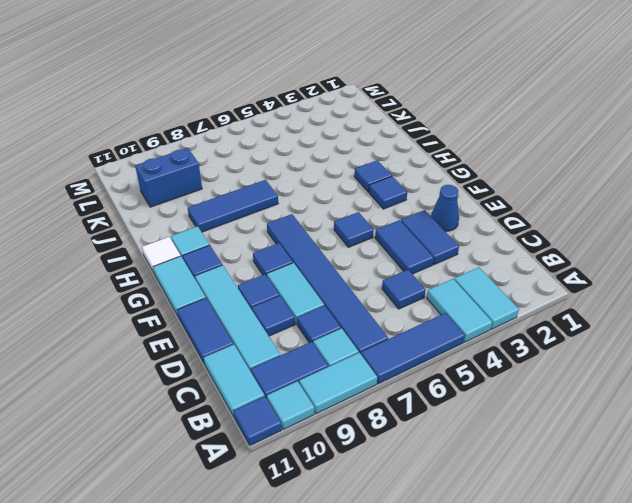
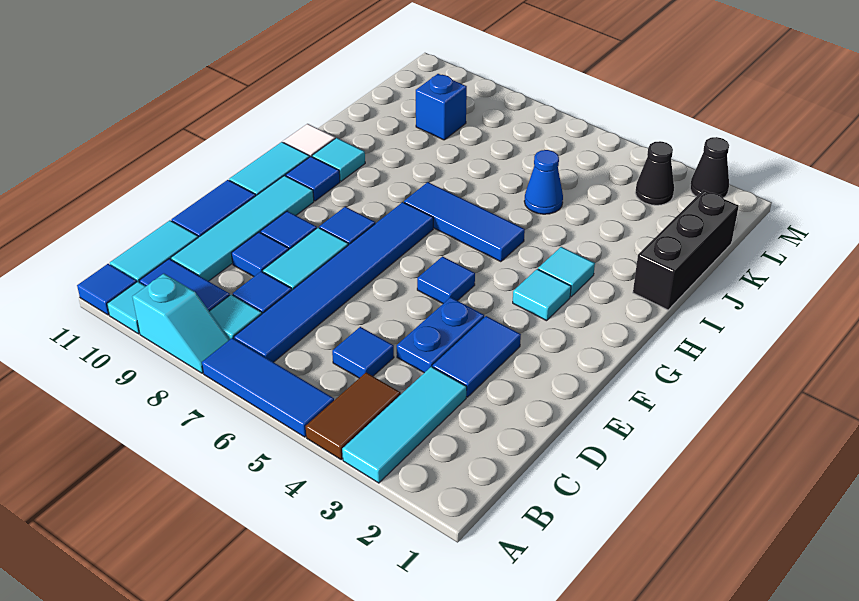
cyan 1x2 tile [454,267,519,329] -> cyan 1x3 tile [342,367,467,483]
cyan 1x2 tile [427,279,492,342] -> brown 1x2 tile [305,373,401,460]
cyan 1x2 tile [299,353,377,414] -> cyan 1x2 slope [133,274,230,373]
blue 1x2 tile [375,220,434,274] -> blue 1x2 plate [397,297,484,373]
blue 1x1 cone [431,185,459,231] -> blue 1x1 cone moved to [524,150,563,214]
blue 1x1 tile [369,176,407,209] -> cyan 1x1 tile [513,269,571,321]
blue 1x1 tile [354,160,392,192] -> cyan 1x1 tile [538,247,595,297]
none -> black 1x3 brick [633,190,739,310]
blue 1x3 tile [188,180,278,232] -> blue 1x3 tile moved to [404,182,525,262]
blue 1x2 brick [135,148,202,207] -> blue 1x1 brick [416,74,467,140]
none -> black 1x1 cone [635,141,674,205]
none -> black 1x1 cone [690,137,729,198]

